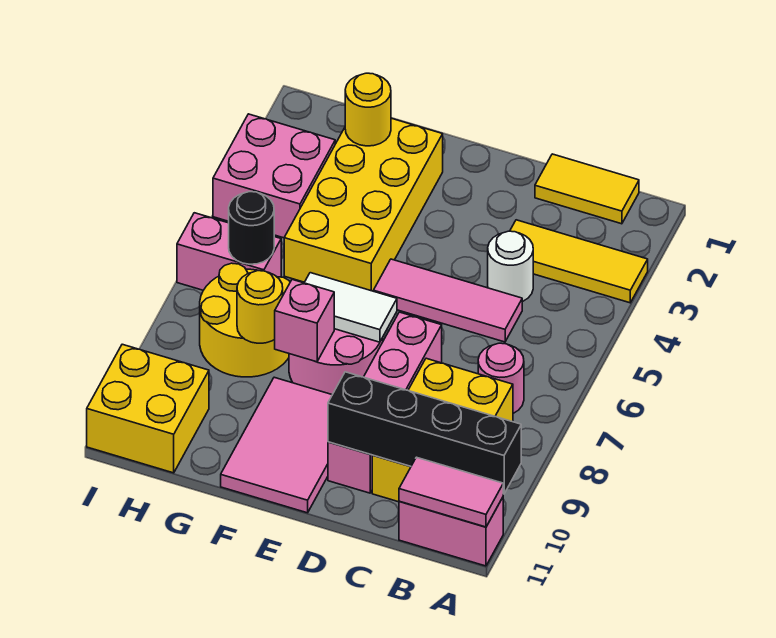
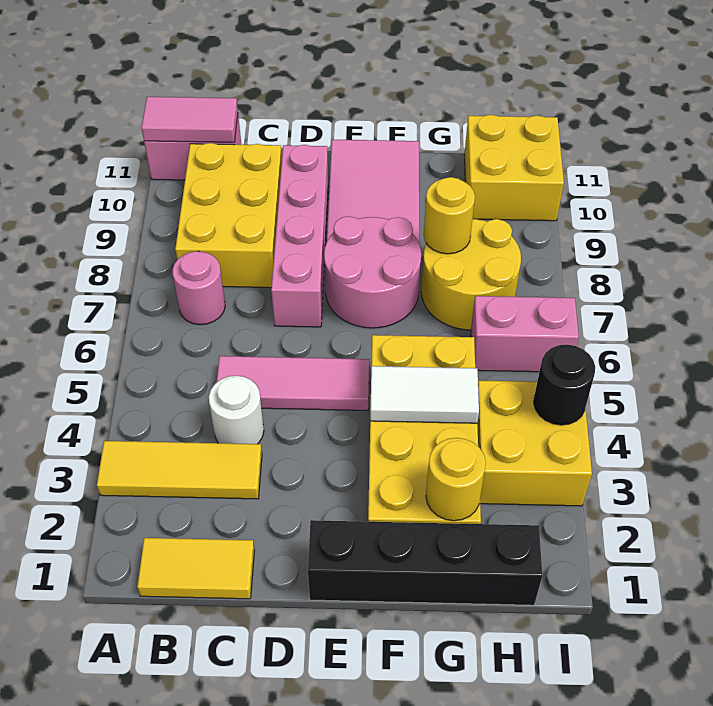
black 1x4 brick [328,372,521,494] -> black 1x4 brick moved to [308,520,542,605]
white 1x2 tile [304,273,397,342] -> white 1x2 tile moved to [370,366,479,423]
pink 1x1 brick [275,280,334,362] -> none
pink 2x2 brick [213,114,335,238] -> yellow 2x2 brick [477,380,592,506]
black 1x1 round brick [229,192,274,264] -> black 1x1 round brick moved to [534,344,595,425]

